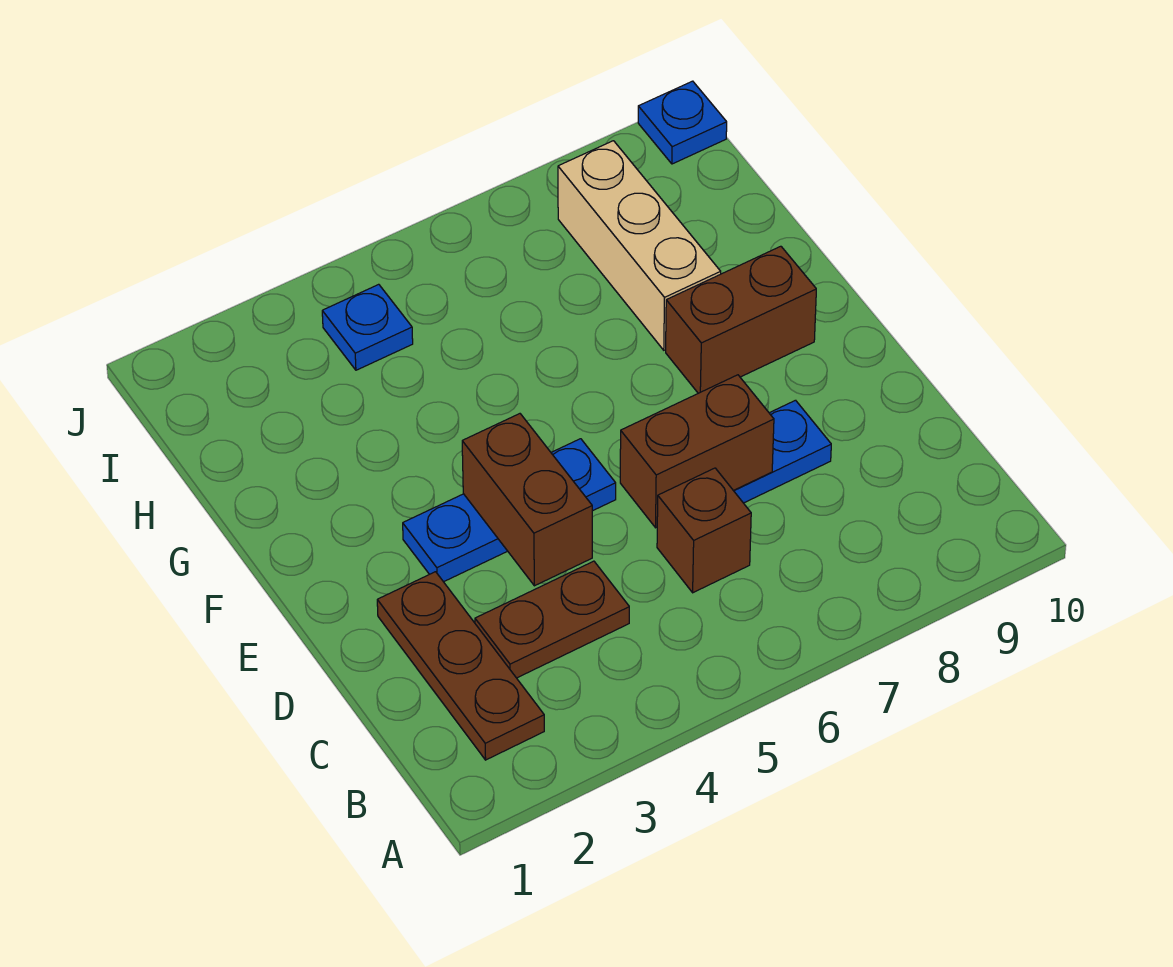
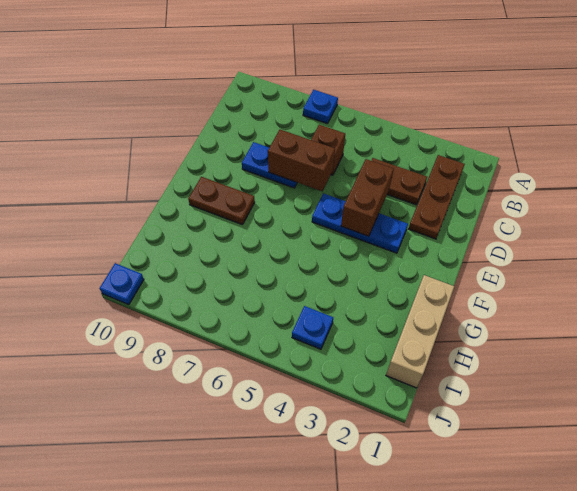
none -> blue 1x1 plate [303,90,338,124]
brown 1x2 brick [666,246,816,393] -> brown 1x2 plate [188,177,255,225]
tan 1x3 brick [558,141,721,350] -> tan 1x3 brick moved to [386,275,454,388]

